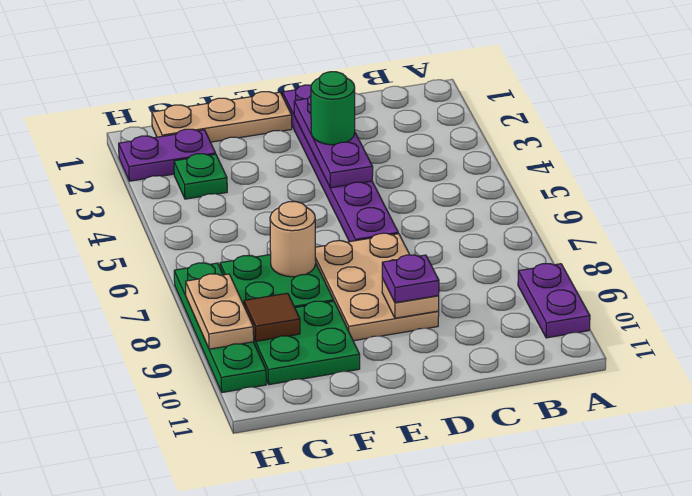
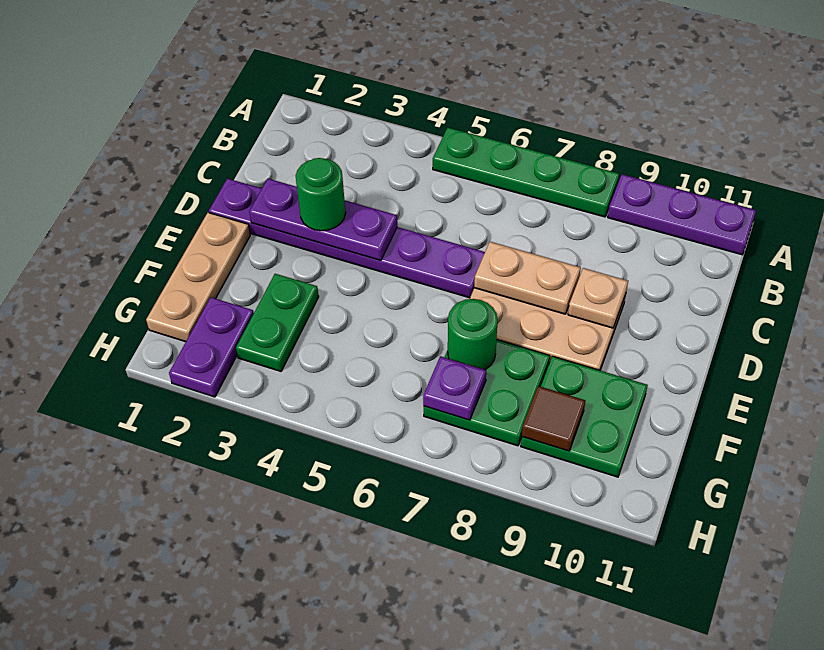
purple 1x2 plate [518,264,590,338] -> purple 1x3 plate [608,174,756,255]
purple 1x1 plate [382,255,439,303] -> purple 1x1 plate moved to [423,356,486,420]
tan 1x1 round brick [270,202,316,277] -> green 1x1 round brick [448,299,498,370]
green 1x1 plate [174,154,227,199] -> green 1x2 plate [236,274,319,371]
green 1x4 plate [174,263,266,393] -> green 1x4 plate moved to [433,128,619,217]
tan 1x2 plate [186,274,254,349] -> tan 1x2 plate moved to [474,242,581,314]

